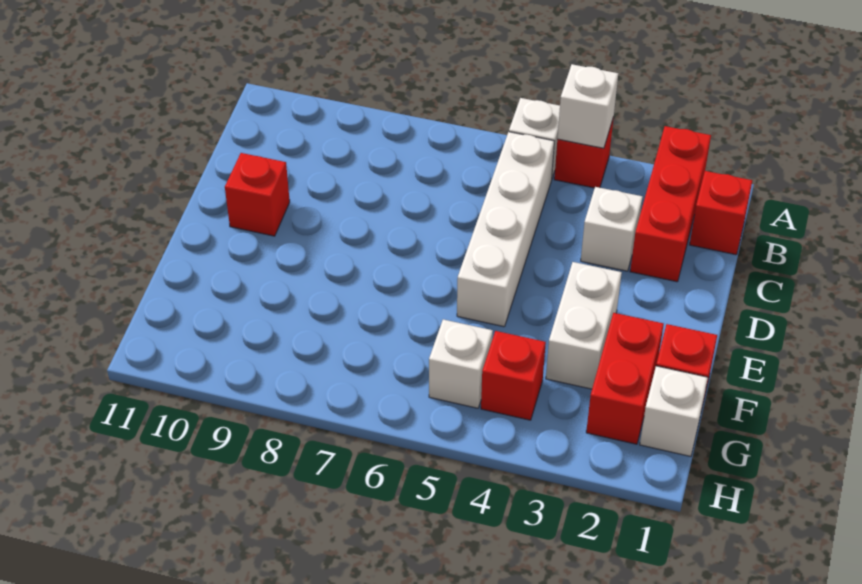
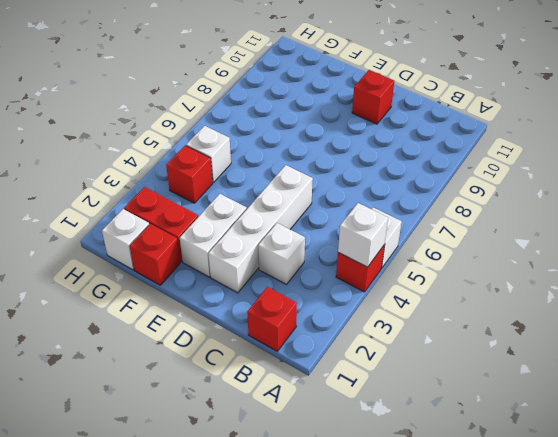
red 1x3 brick [630,126,711,282] -> none
white 1x4 brick [457,132,554,327] -> white 1x4 brick turned to [208,165,313,293]
white 1x2 brick [546,262,622,389] -> white 1x2 brick turned to [180,194,247,277]

